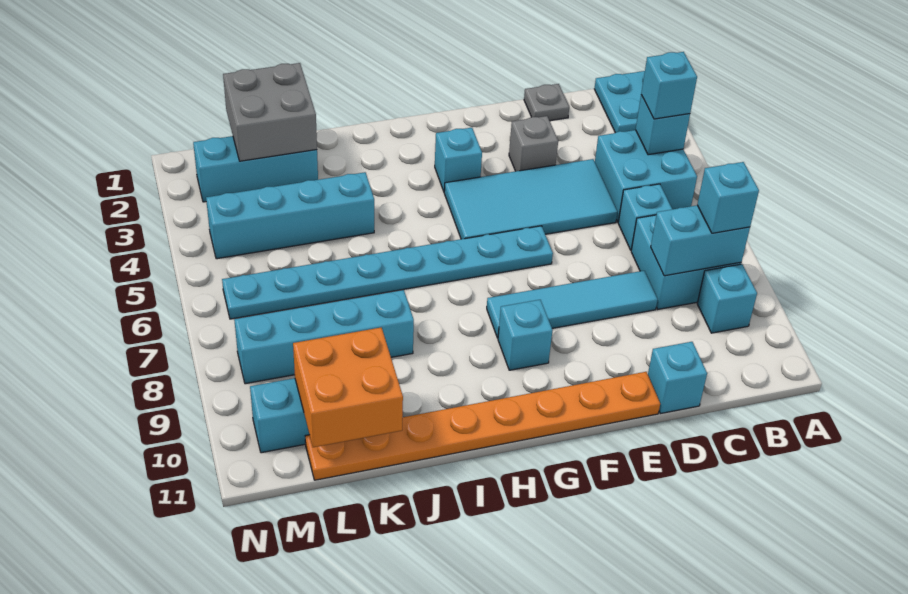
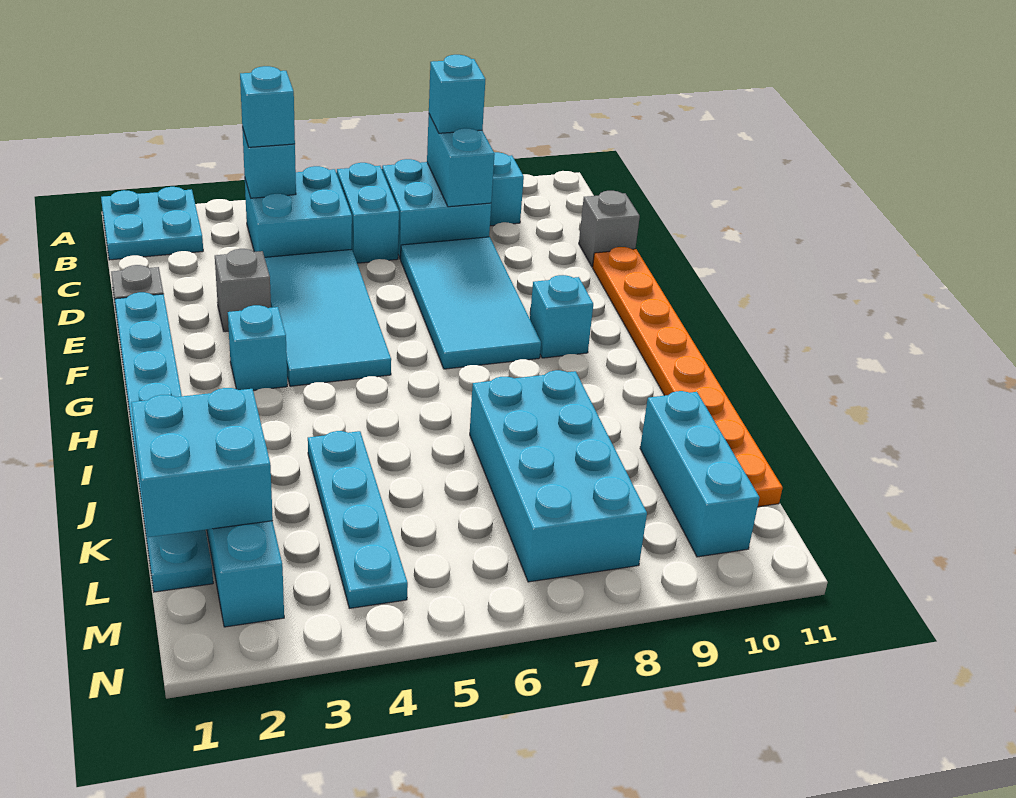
cyan 1x1 brick [618,184,672,250] -> cyan 1x2 brick [337,163,399,263]
cyan 1x4 tile [487,271,658,338] -> cyan 2x4 tile [401,237,541,369]
cyan 1x1 brick [648,342,707,414] -> grey 1x1 brick [579,191,640,267]
cyan 1x8 plate [222,226,553,319] -> cyan 1x8 plate moved to [115,292,213,592]
cyan 1x4 brick [206,172,374,259] -> cyan 1x4 plate [308,431,408,608]
cyan 1x4 brick [234,290,414,384] -> cyan 2x4 brick [470,370,647,582]
grey 2x2 brick [223,63,317,161] -> cyan 2x2 brick [131,388,273,537]
orange 2x2 brick [293,328,403,447] -> none

